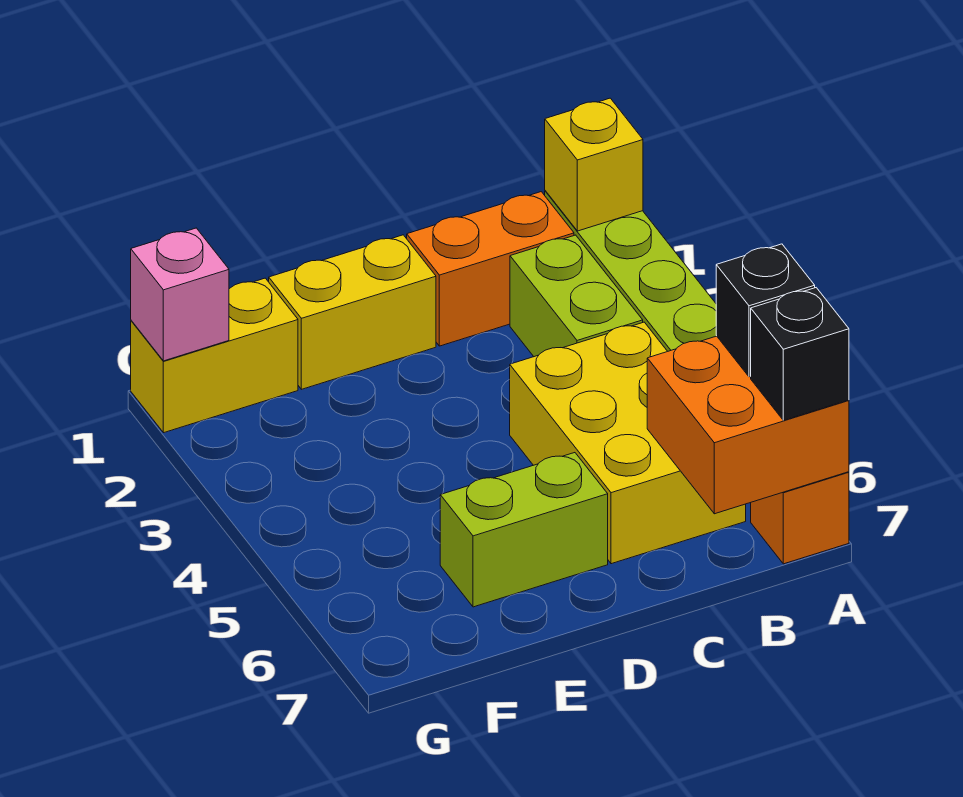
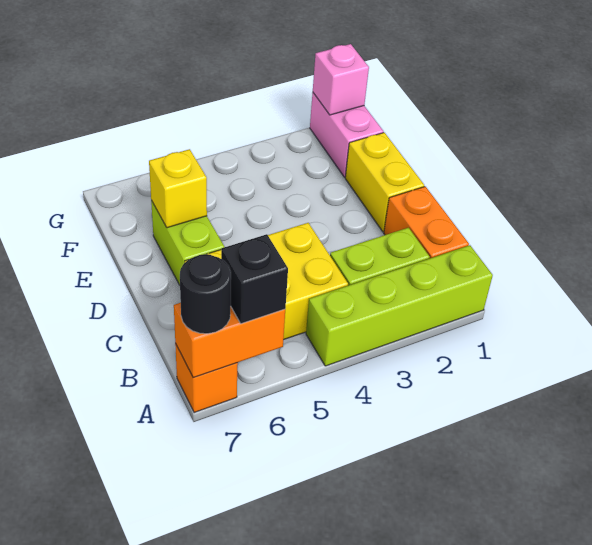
yellow 1x1 brick [545,98,643,231] -> yellow 1x1 brick moved to [149,149,207,228]
orange 2x2 brick [647,336,849,514] -> orange 1x2 brick [174,303,285,377]
black 1x1 brick [751,288,849,420] -> black 1x1 round brick [180,254,231,334]
yellow 1x2 brick [131,278,298,433] -> pink 1x2 brick [310,93,383,177]

